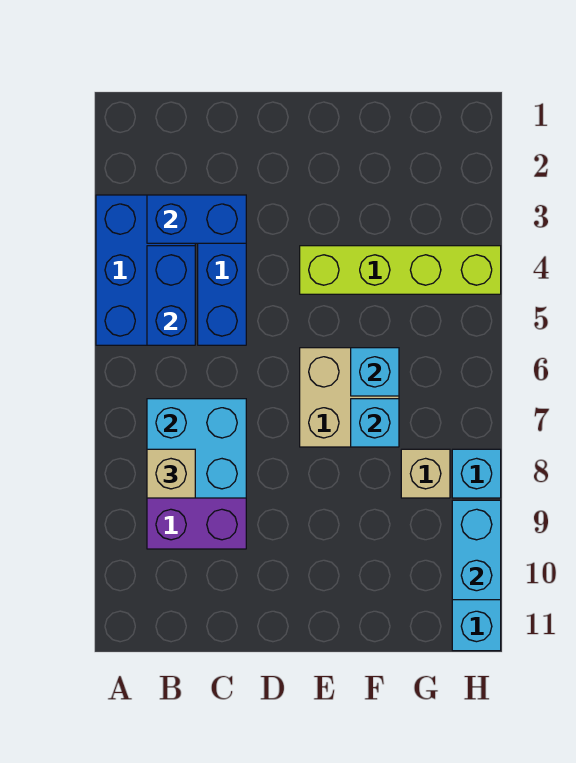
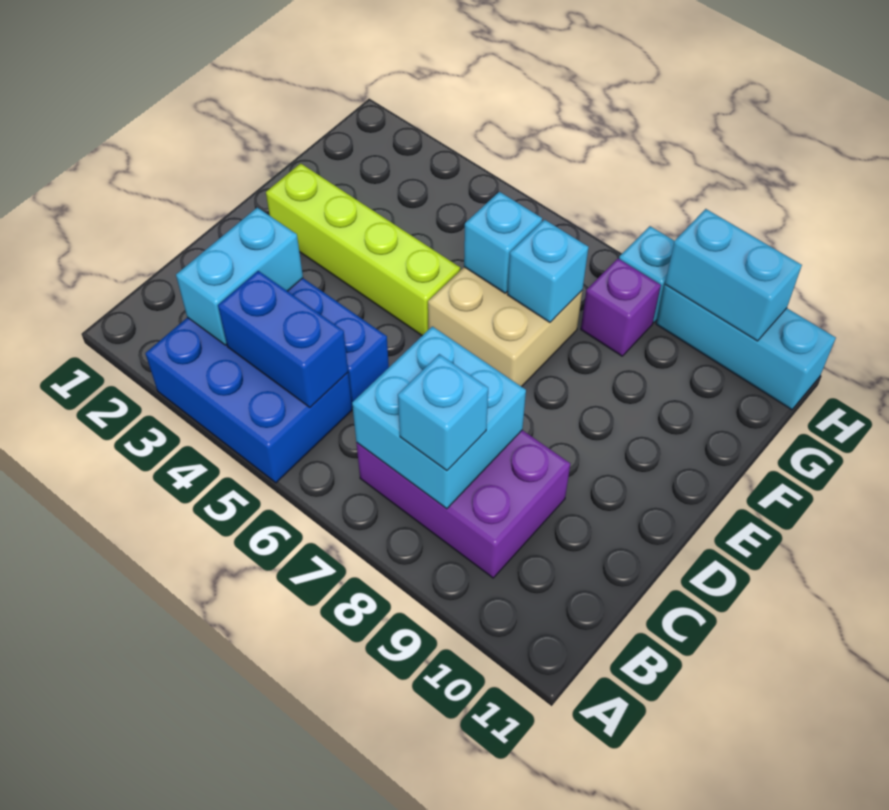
blue 1x2 brick [147,195,246,243] -> cyan 1x2 brick [176,207,303,345]
tan 1x1 brick [147,449,195,498] -> cyan 1x1 brick [398,354,488,471]
lime 1x4 brick [300,246,501,294] -> lime 1x4 brick turned to [266,163,460,336]
tan 1x1 brick [401,449,450,498] -> purple 1x1 brick [581,259,661,356]

